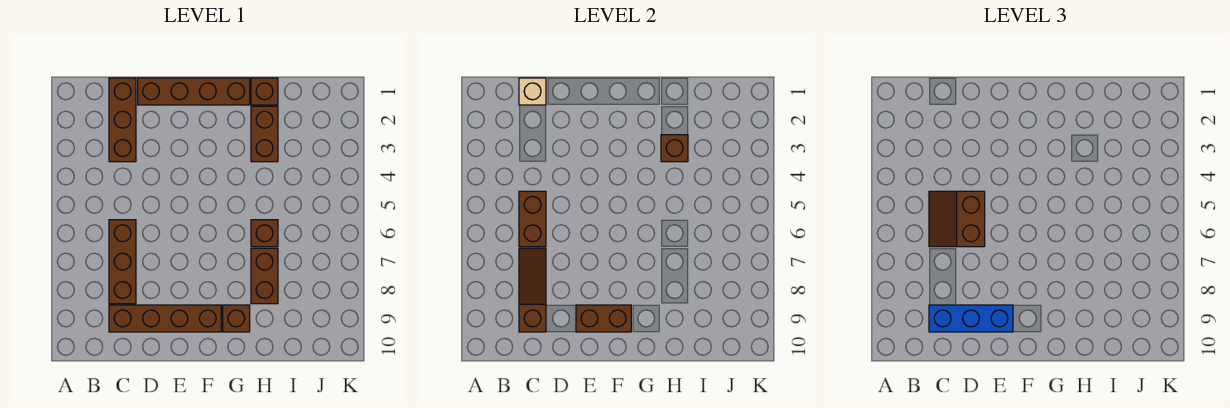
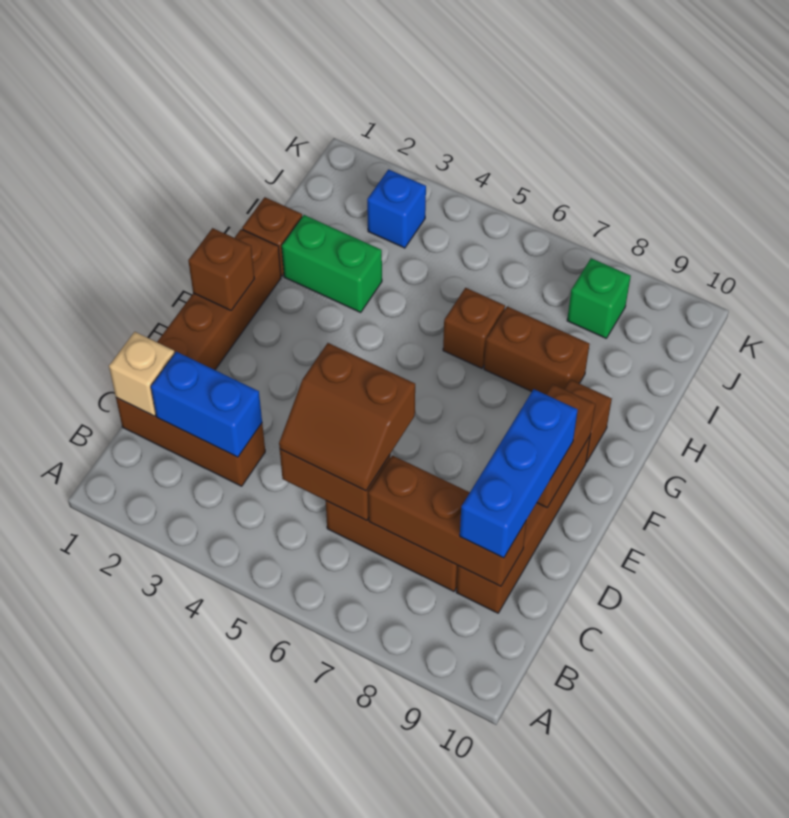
none -> blue 1x2 brick [151,352,262,457]
brown 1x3 slope [519,248,546,332] -> brown 1x3 brick [368,455,527,586]
brown 1x2 brick [251,106,278,162] -> green 1x2 brick [282,215,382,312]
brown 1x1 brick [661,135,688,162] -> brown 1x1 brick moved to [188,228,255,310]
none -> blue 1x1 brick [367,169,426,248]
none -> green 1x1 brick [567,258,631,338]

